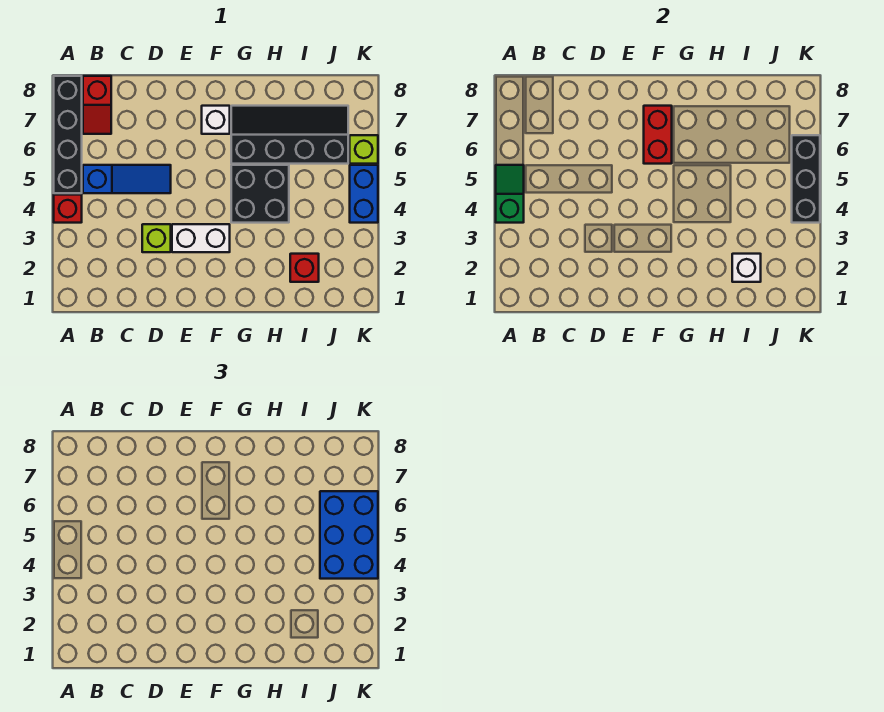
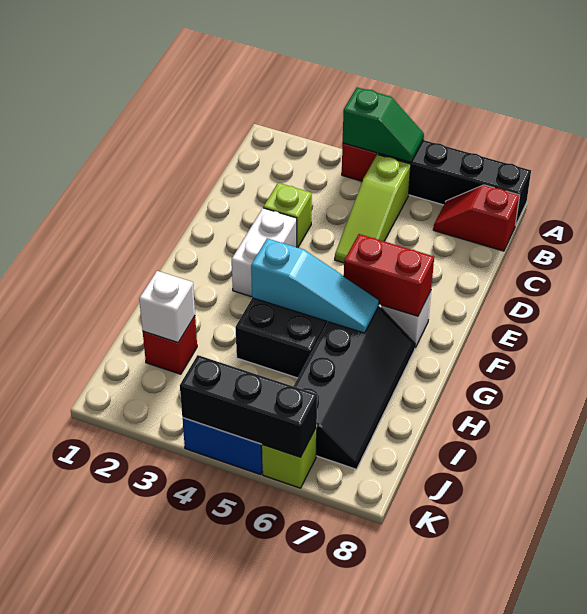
blue 1x3 slope [83,165,171,193] -> lime 1x3 slope [335,154,411,263]
none -> cyan 1x3 slope [251,238,379,333]
blue 2x3 brick [320,491,378,579] -> none

